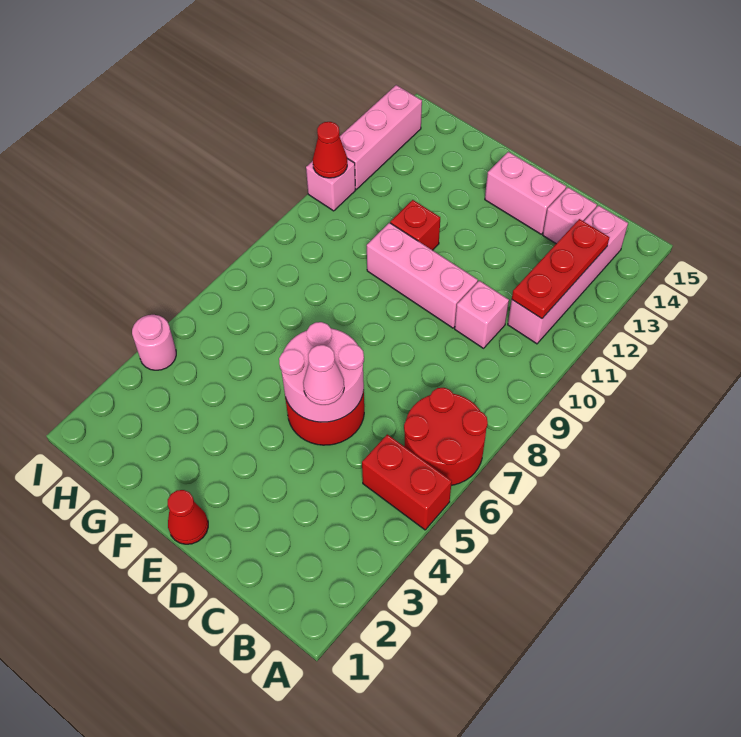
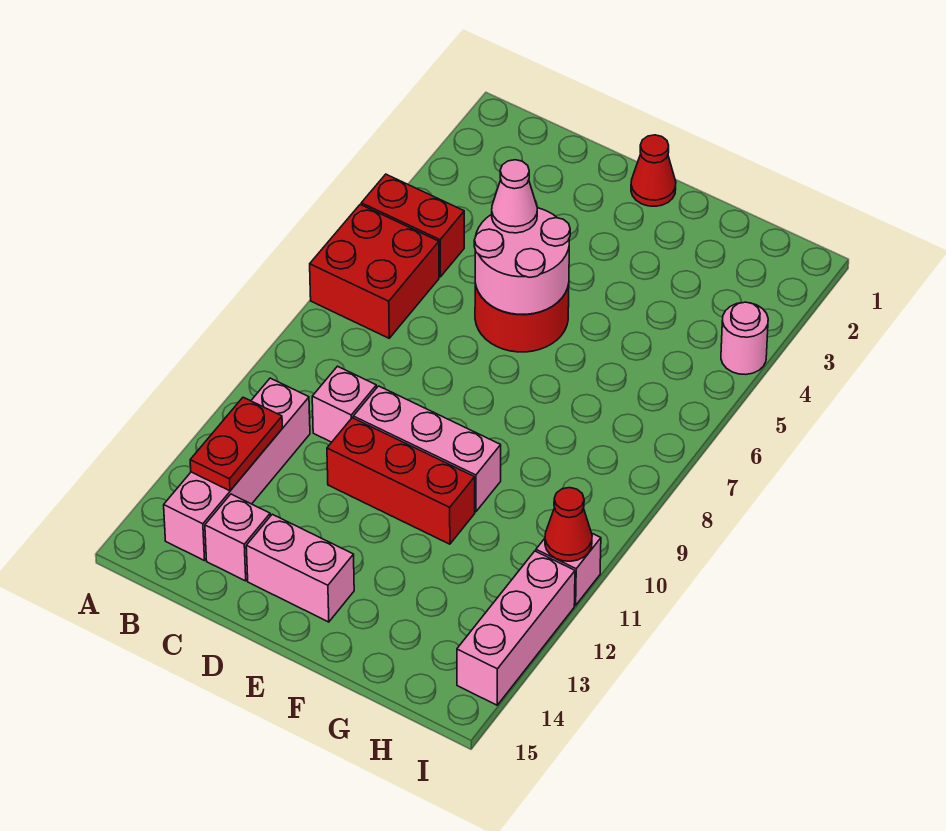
red 2x2 round brick [404,388,488,485] -> red 2x2 brick [310,204,439,338]
red 1x3 plate [512,219,609,319] -> red 1x2 plate [190,397,282,491]
red 1x1 brick [390,200,440,250] -> red 1x3 brick [327,418,475,544]

